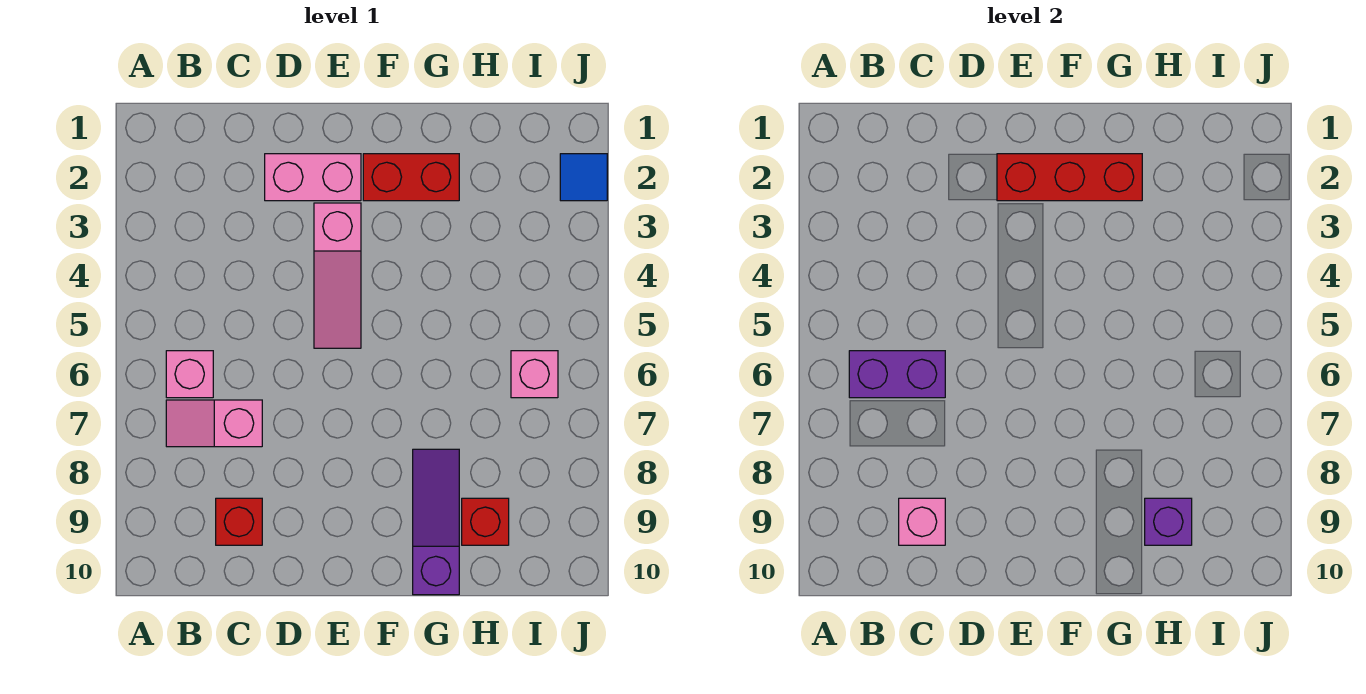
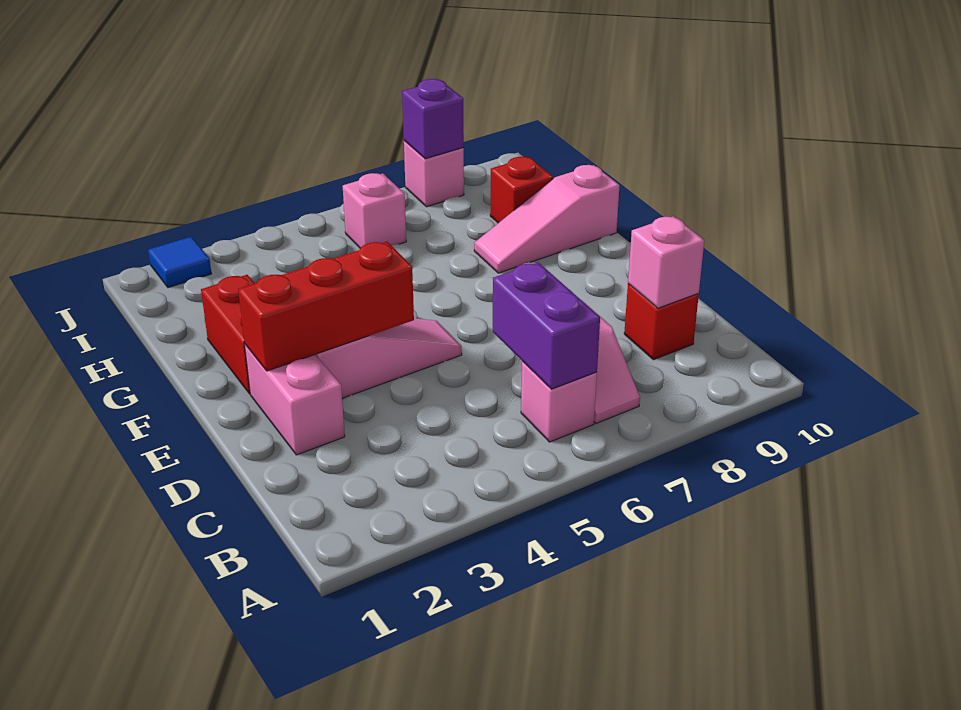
red 1x3 brick [997,154,1142,201] -> red 1x3 brick turned to [238,241,414,371]
purple 1x3 slope [413,449,459,595] -> pink 1x3 slope [474,165,620,273]
purple 1x1 brick [1145,498,1192,545] -> purple 1x1 brick moved to [402,79,464,159]
none -> pink 1x1 brick [404,141,464,207]

